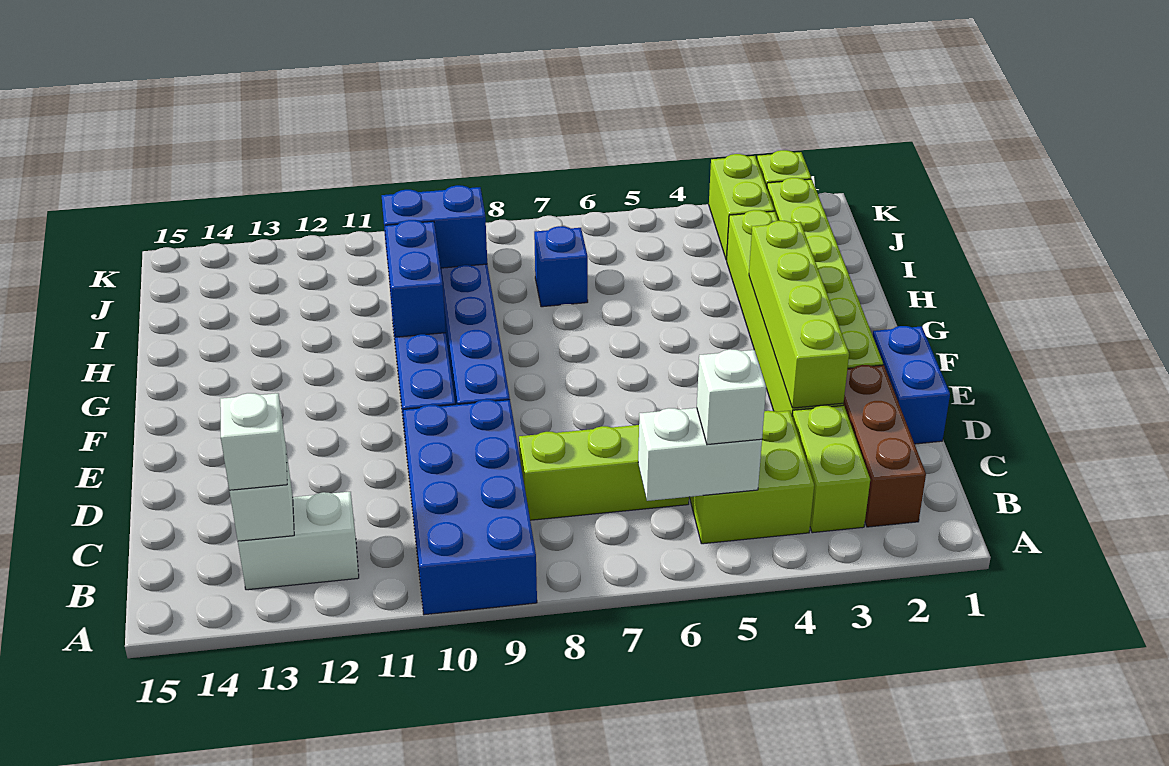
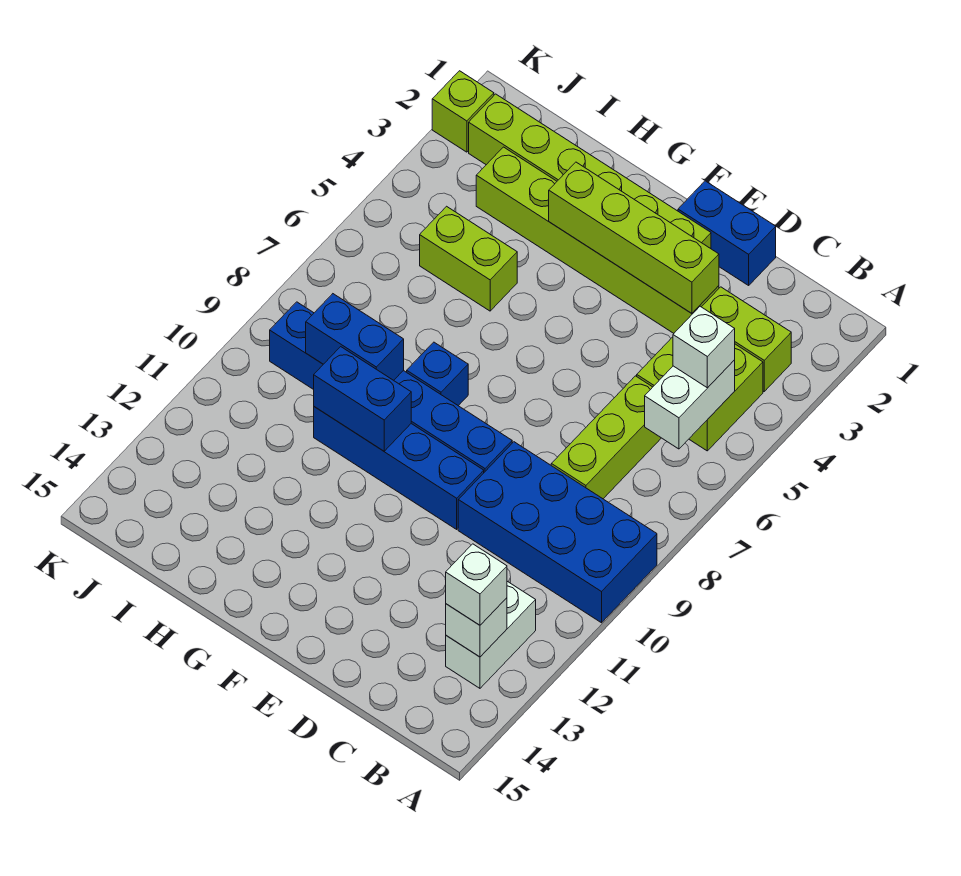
brown 1x3 brick [843,365,926,527] -> none
blue 1x1 brick [534,226,588,307] -> blue 1x1 brick moved to [407,342,468,406]
blue 1x2 brick [382,185,487,268] -> blue 1x2 brick turned to [306,294,404,380]
lime 1x2 brick [709,154,774,260] -> lime 1x2 brick moved to [420,206,517,311]

